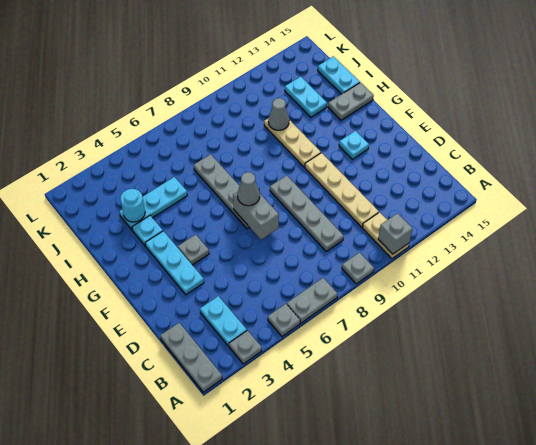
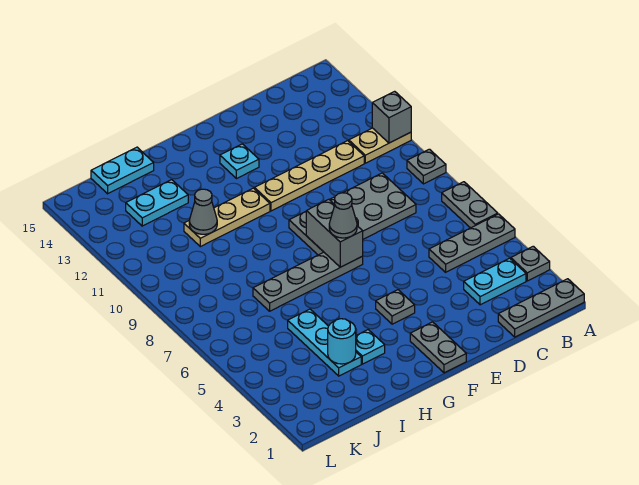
grey 1x1 plate [268,304,300,336] -> grey 1x3 plate [429,214,515,272]
grey 1x4 plate [270,175,344,251] -> grey 2x4 plate [289,173,416,255]
cyan 1x3 plate [145,231,204,295] -> none
grey 1x2 brick [233,192,279,240] -> grey 1x2 brick turned to [306,199,363,267]
grey 1x2 plate [328,83,374,120] -> grey 1x2 plate moved to [410,322,466,373]

